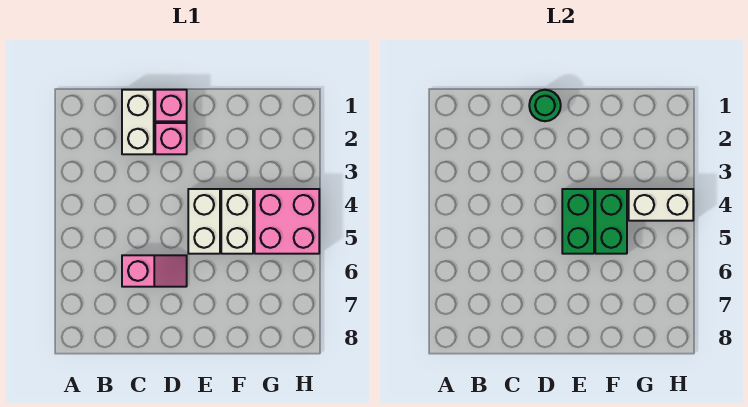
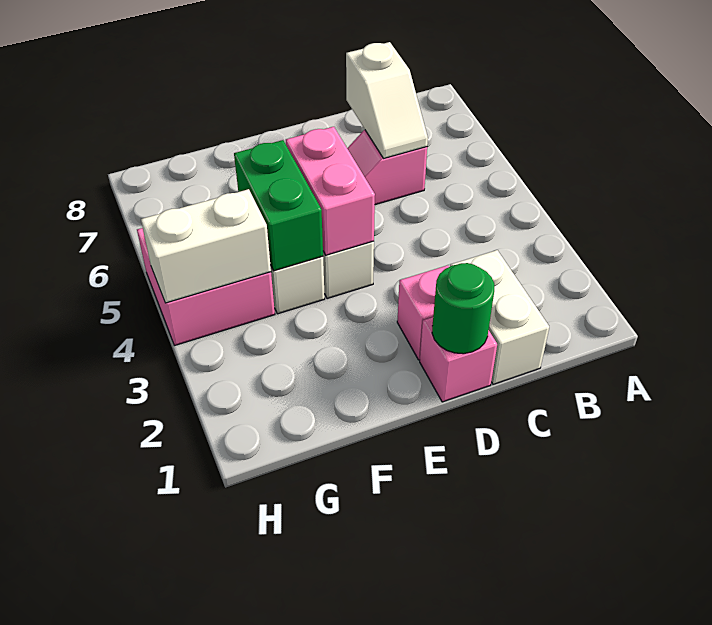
none -> white 1x2 slope [346,42,428,159]
green 1x2 brick [562,189,594,254] -> pink 1x2 brick [286,127,375,255]

